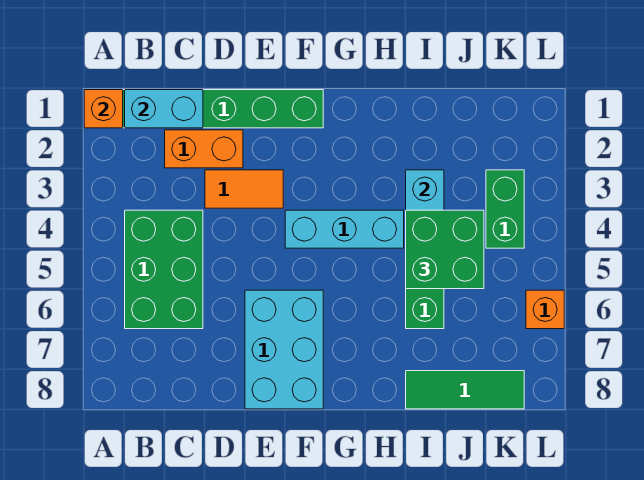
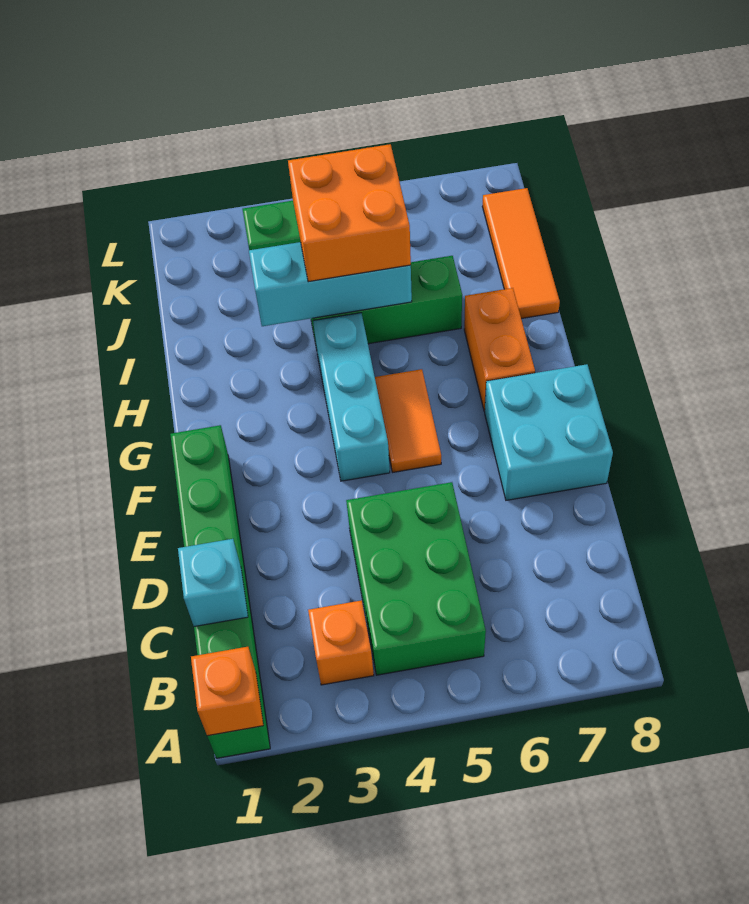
cyan 1x2 brick [125,90,203,128] -> cyan 1x1 brick [178,539,248,627]
green 2x3 brick [125,210,203,329] -> green 2x3 brick turned to [346,482,486,675]
orange 1x2 brick [165,130,243,168] -> orange 1x2 brick moved to [464,288,535,411]
orange 1x2 tile [205,170,283,208] -> orange 1x2 tile moved to [375,369,441,472]
cyan 2x3 brick [245,290,323,409] -> cyan 2x2 brick [485,364,613,500]
green 2x2 brick [406,210,484,289] -> orange 2x2 brick [288,144,411,282]
green 1x3 tile [406,371,524,409] -> orange 1x3 tile [482,188,560,319]
orange 1x1 brick [526,290,564,329] -> orange 1x1 brick moved to [308,600,374,685]

